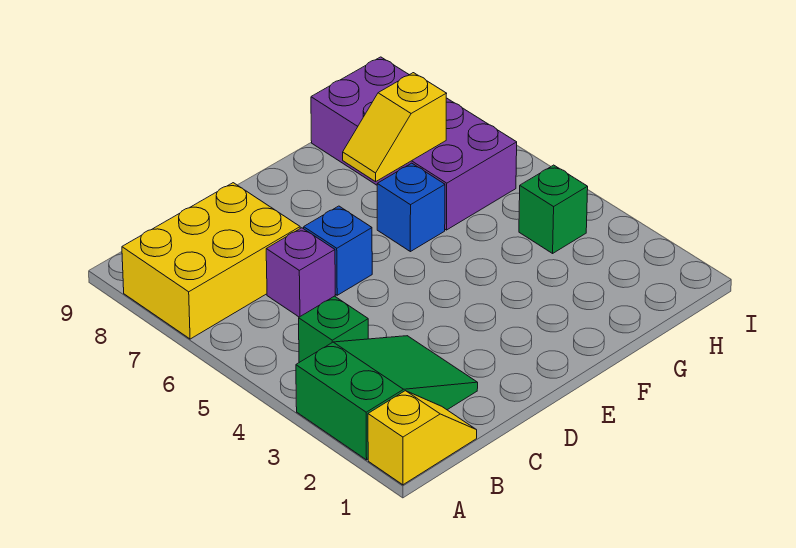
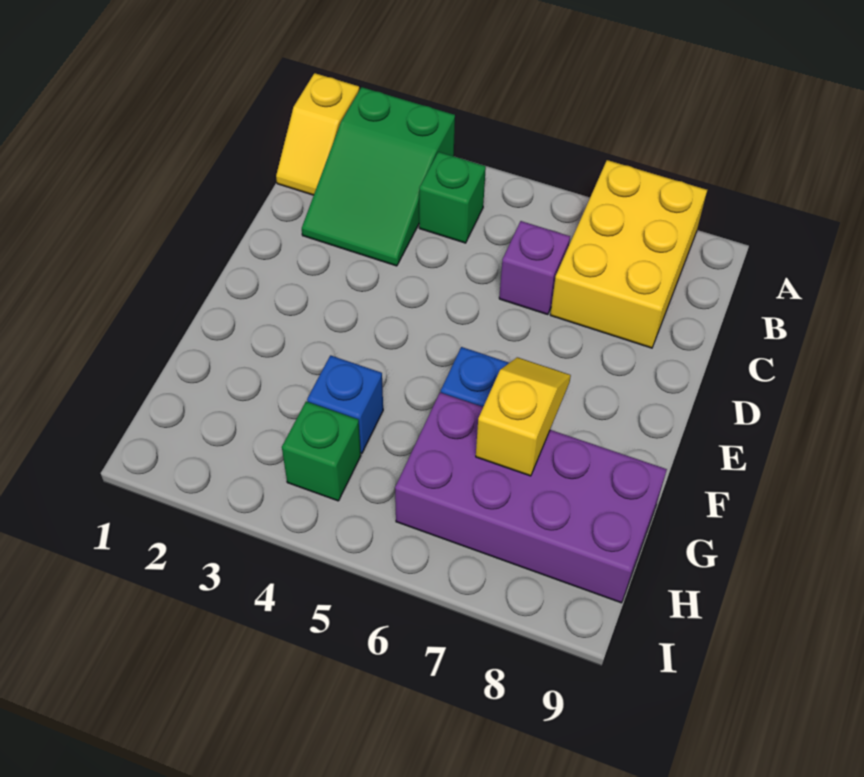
blue 1x1 brick [304,206,372,295] -> blue 1x1 brick moved to [307,355,383,454]

